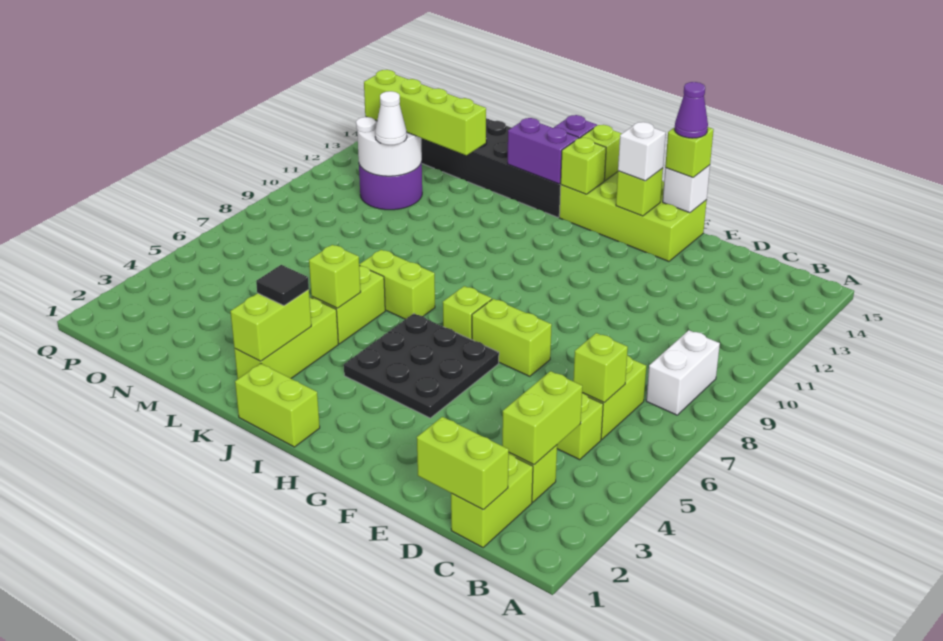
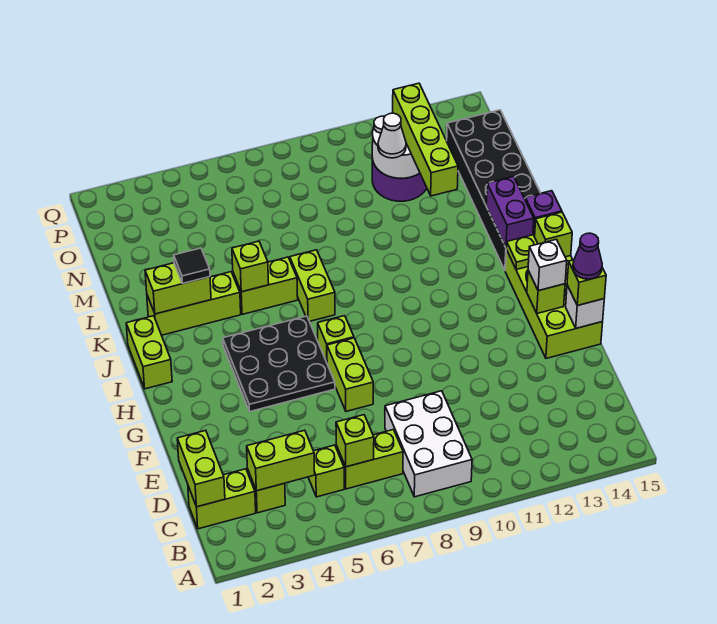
white 1x2 brick [646,330,720,415] -> white 2x3 brick [385,391,472,497]
lime 1x1 brick [561,138,606,194] -> lime 1x1 plate [506,235,538,270]

